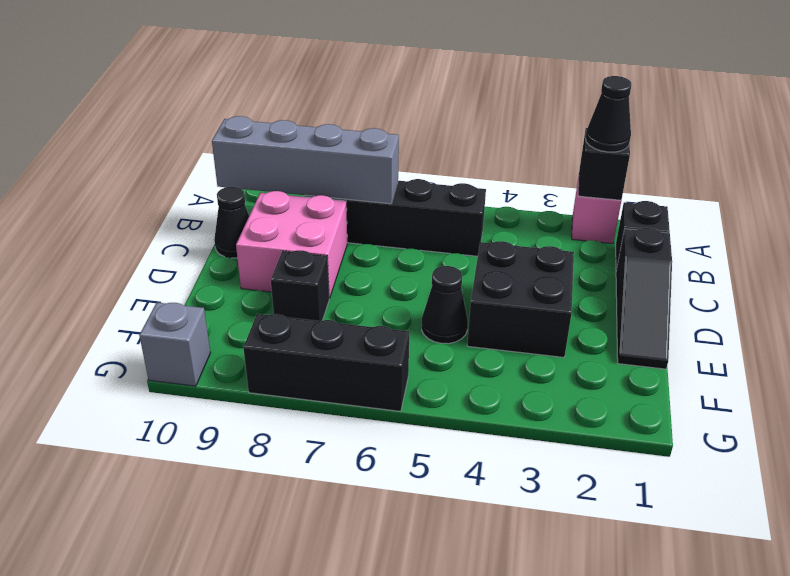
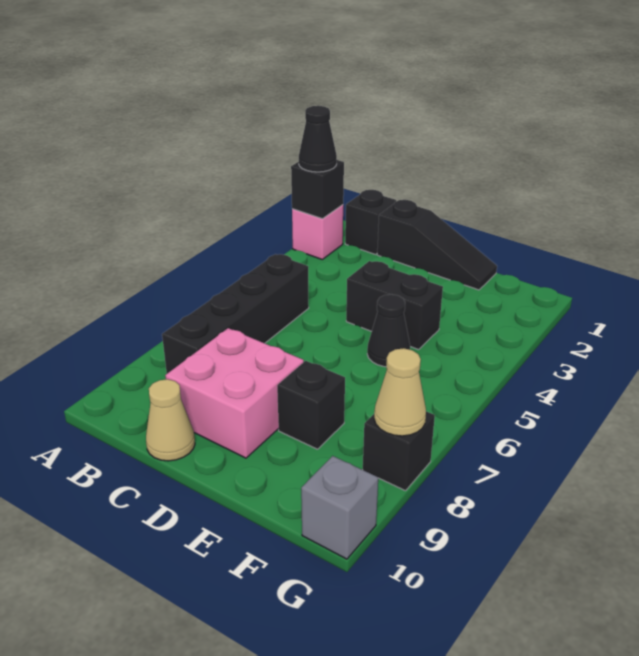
grey 1x4 brick [212,116,399,204] -> none
black 1x1 cone [214,187,249,258] -> tan 1x1 cone [146,379,195,461]
black 2x2 brick [467,241,574,357] -> black 1x2 brick [346,261,443,350]
black 1x3 brick [243,314,409,411] -> black 1x1 brick [363,411,435,491]
none -> tan 1x1 cone [374,348,426,436]

